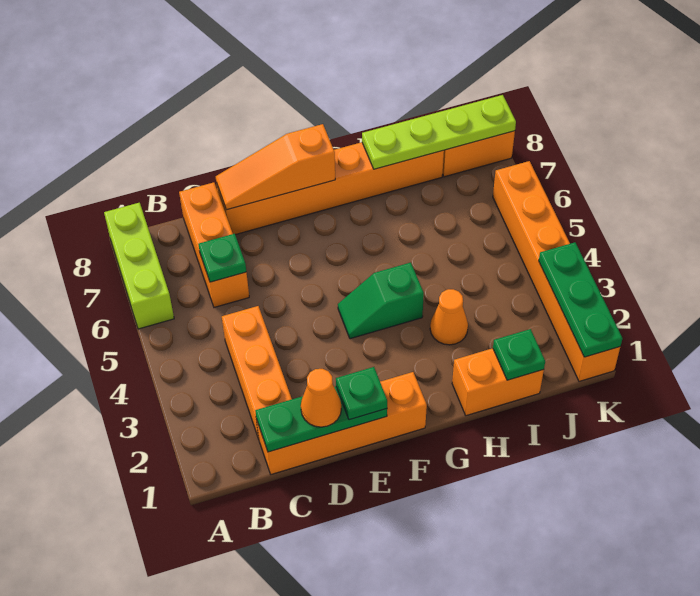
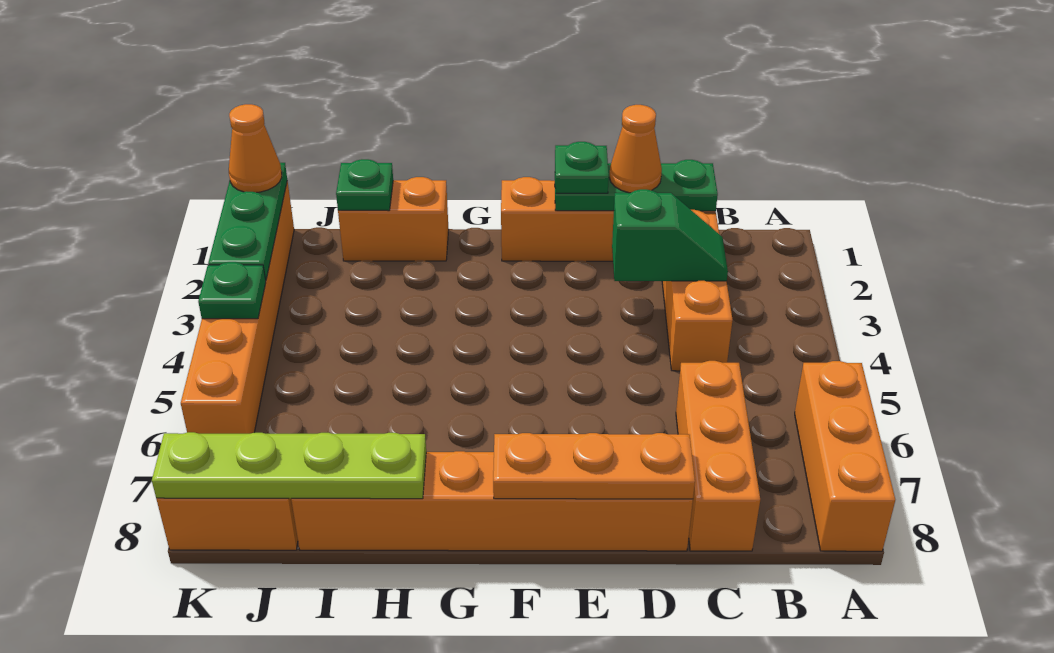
lime 1x3 brick [104,203,174,329] -> orange 1x3 brick [795,361,895,551]
green 1x1 plate [199,234,246,282] -> green 1x1 plate moved to [198,262,266,319]
orange 1x3 slope [216,124,335,210] -> orange 1x3 plate [493,433,695,499]
green 1x2 slope [338,263,424,339] -> green 1x2 slope moved to [612,189,728,281]
orange 1x1 cone [430,289,468,345] -> orange 1x1 cone moved to [229,104,282,192]

